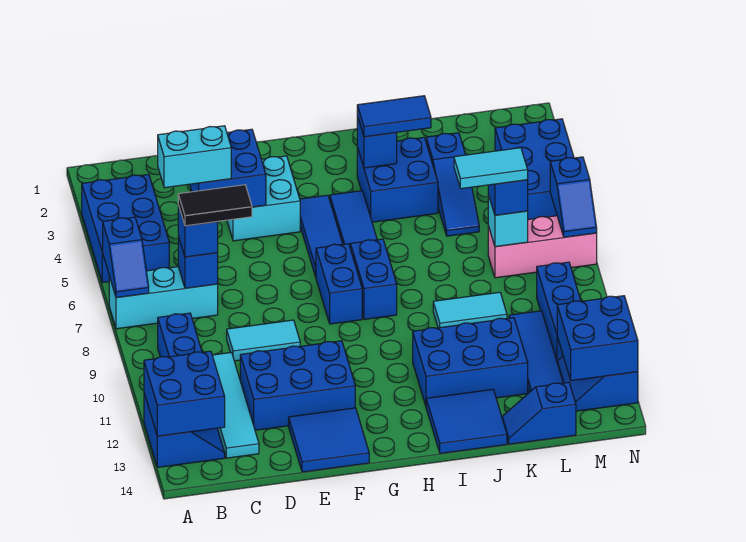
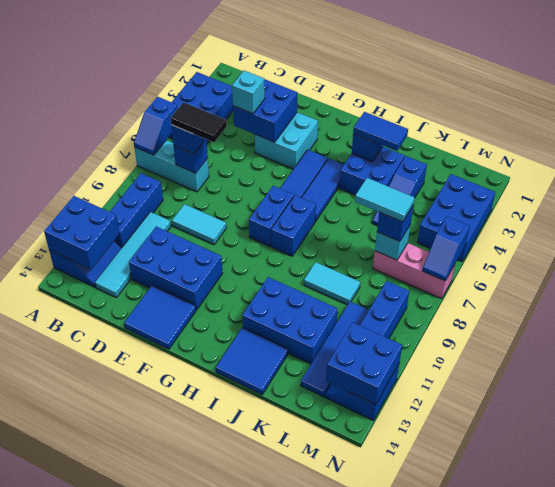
cyan 1x2 brick [158,126,231,188] -> cyan 1x1 brick [232,71,265,114]
blue 1x2 slope [502,382,576,444] -> none

